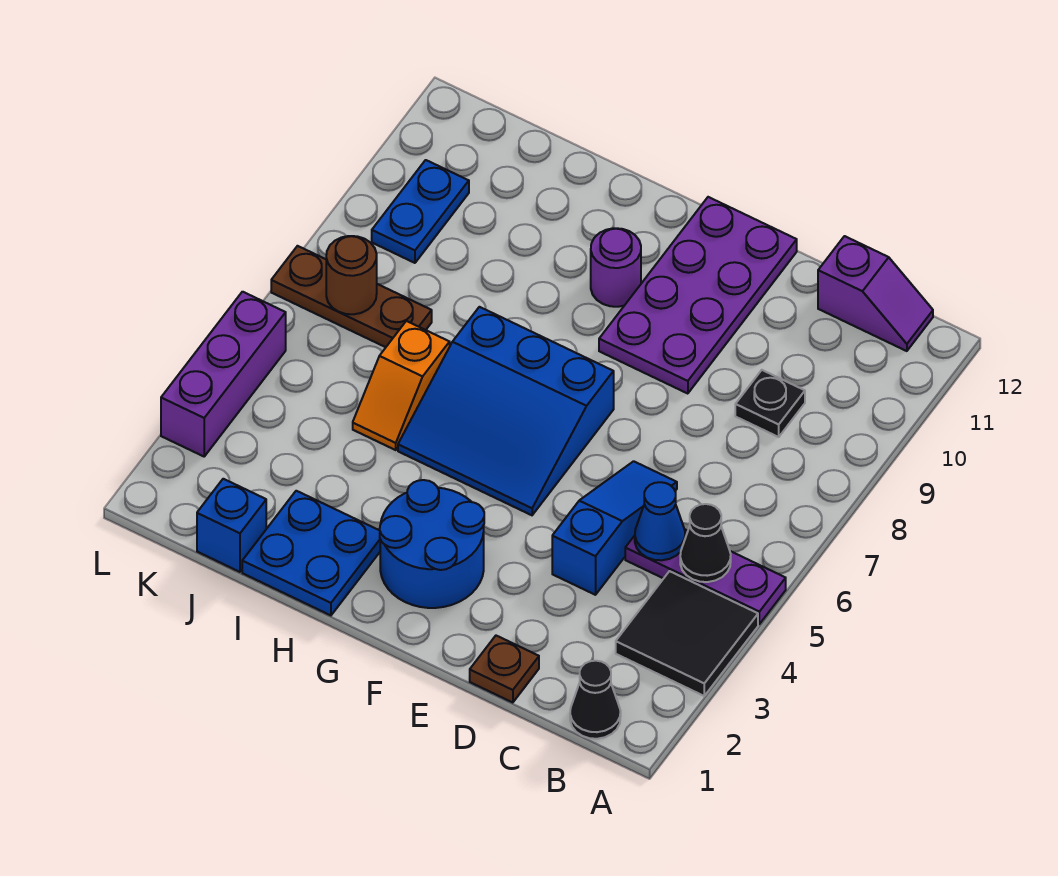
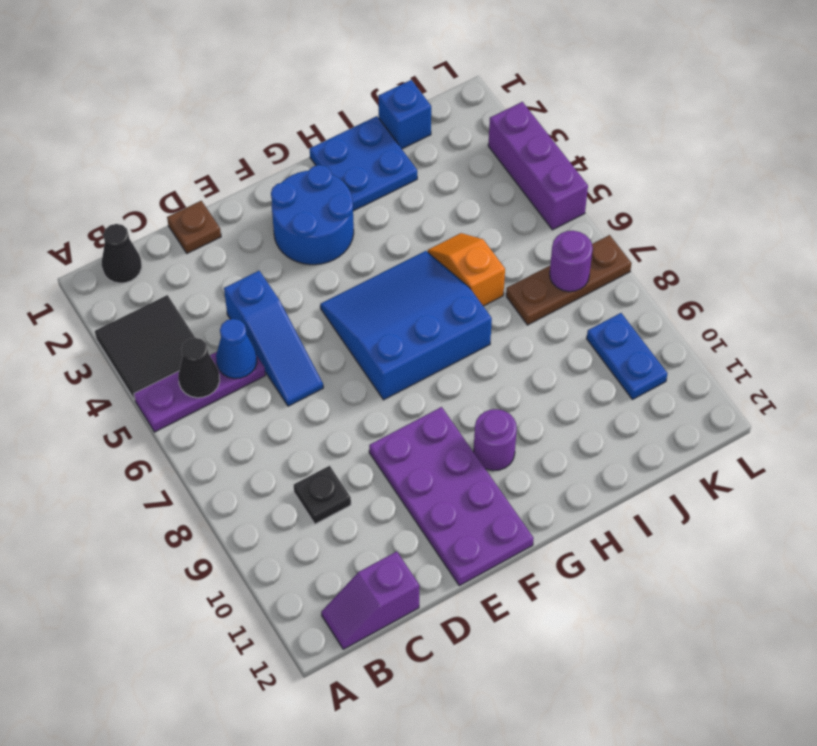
brown 1x1 round brick [326,236,377,314] -> purple 1x1 round brick [550,231,593,292]

